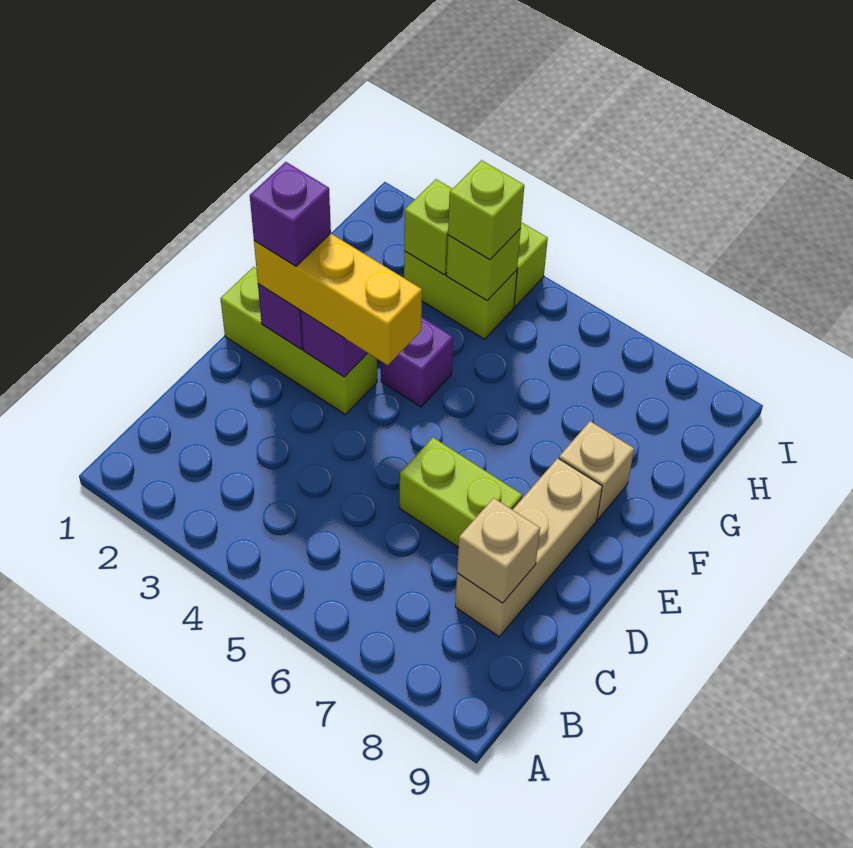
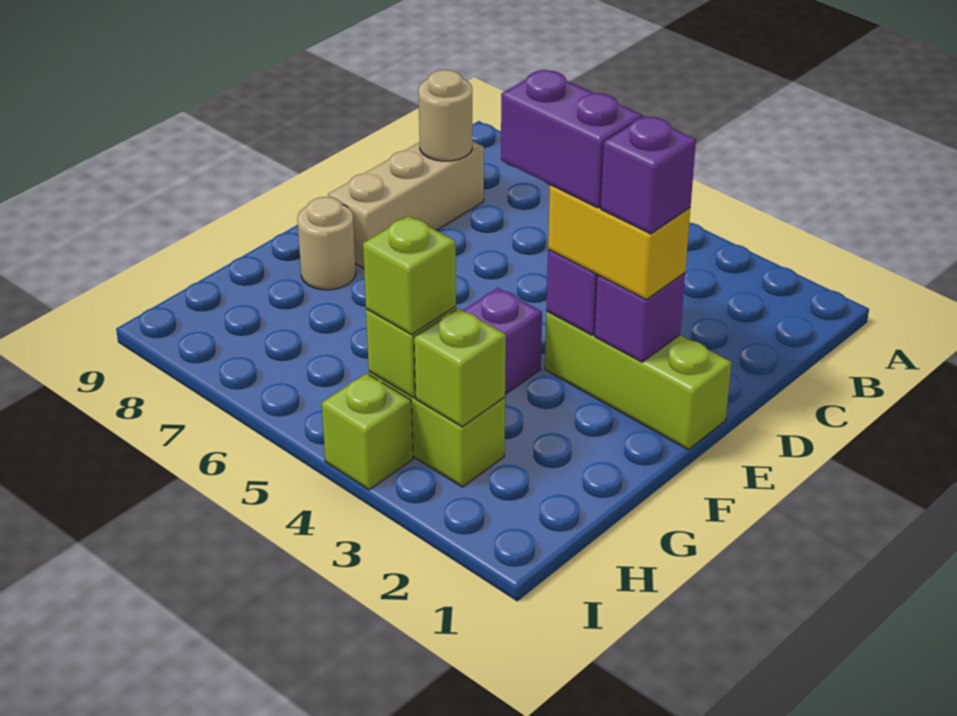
tan 1x1 brick [457,498,540,603] -> tan 1x1 round brick [418,70,472,161]
lime 1x2 brick [400,437,522,548] -> none
yellow 1x3 brick [254,233,422,365] -> yellow 1x2 brick [548,185,690,299]
none -> purple 1x2 brick [501,70,642,208]
tan 1x1 brick [559,421,634,520] -> tan 1x1 round brick [297,197,356,290]

